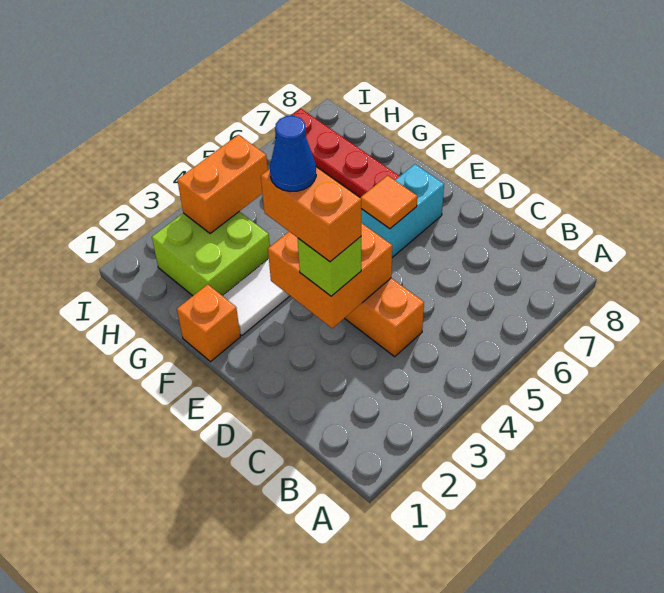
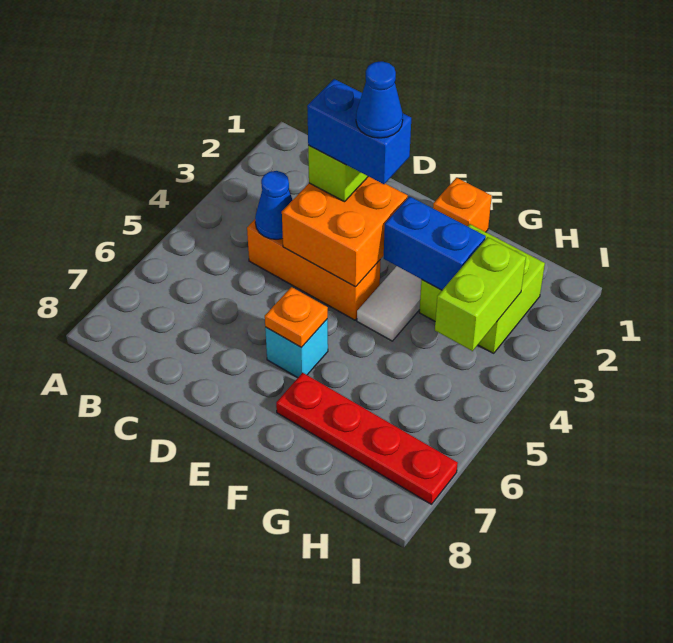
none -> blue 1x1 cone [255,171,292,239]
orange 1x2 brick [261,167,361,262] -> blue 1x2 brick [307,79,411,184]
cyan 1x2 brick [361,164,444,258] -> cyan 1x1 brick [265,319,328,378]
orange 1x1 tile [360,175,417,229] -> orange 1x1 plate [265,287,328,347]
none -> blue 1x2 brick [384,196,486,290]
orange 1x2 brick [177,135,268,234] -> lime 1x2 brick [435,237,526,351]

